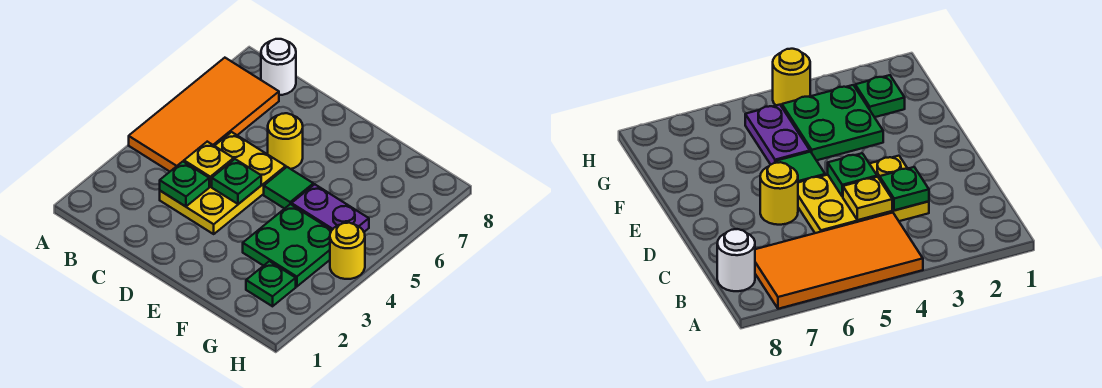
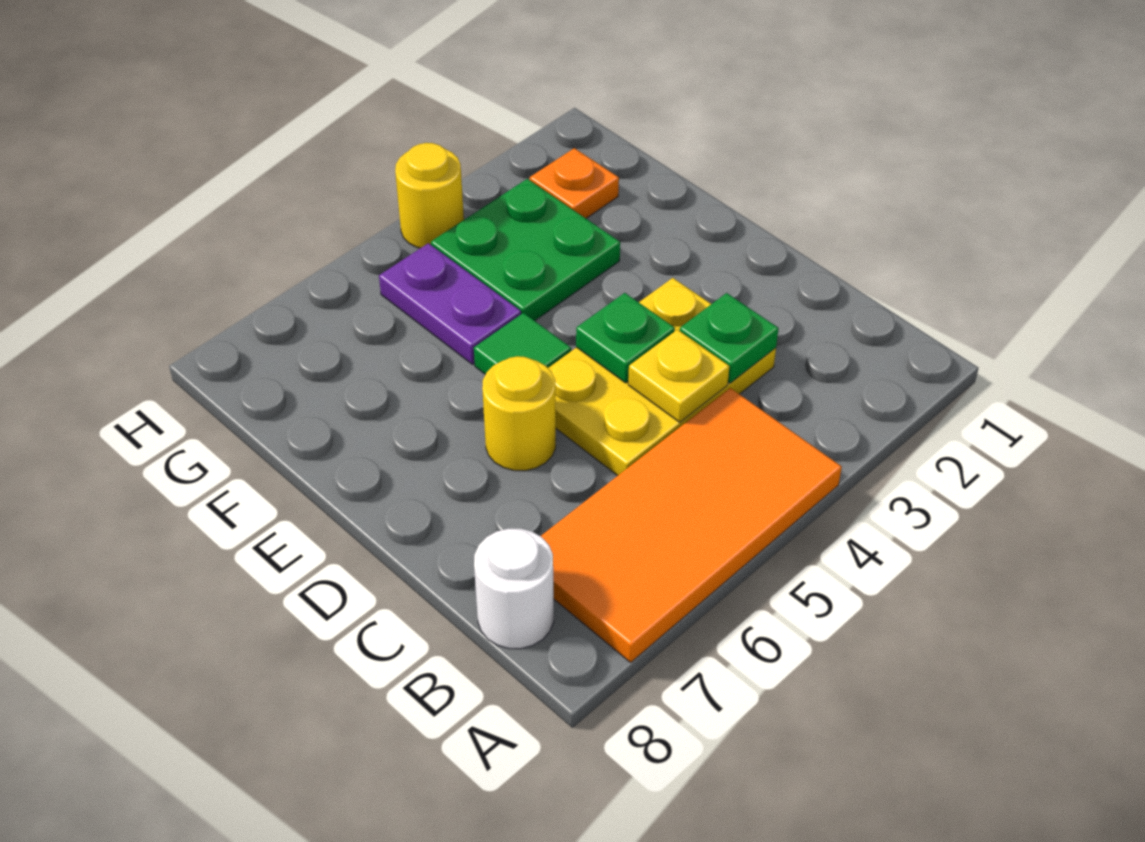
green 1x1 plate [246,261,296,306] -> orange 1x1 plate [530,148,619,218]

